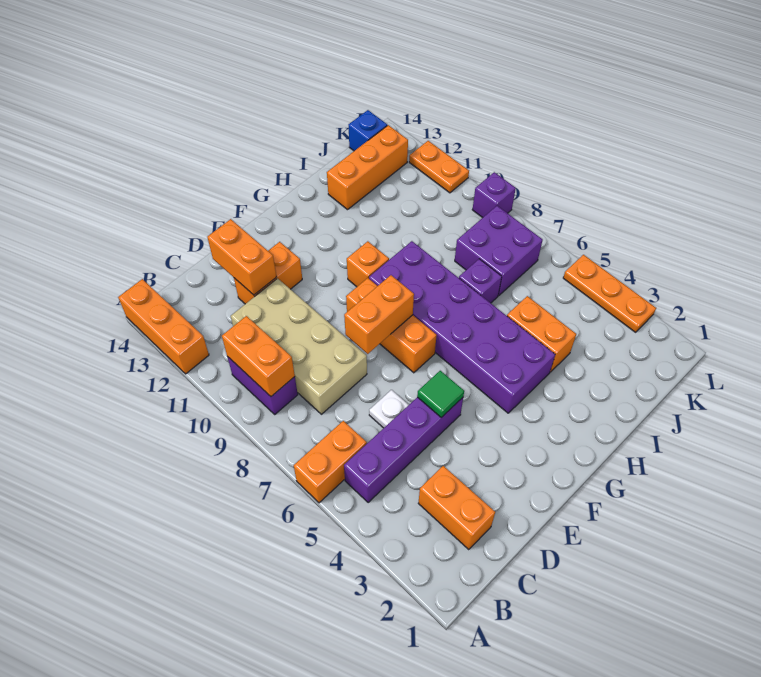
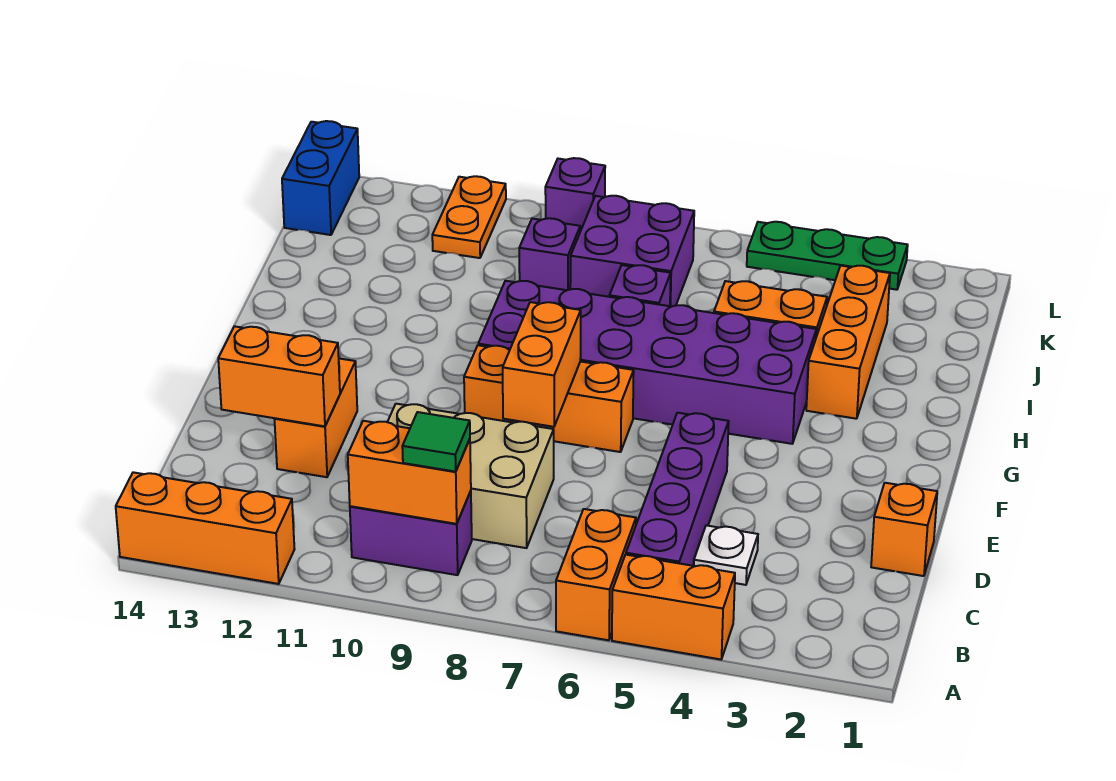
orange 1x2 brick [418,466,495,550] -> orange 1x2 brick moved to [612,555,735,659]
tan 2x4 brick [231,278,367,414] -> tan 2x3 brick [388,404,554,548]
white 1x1 plate [369,390,409,428] -> white 1x1 plate moved to [694,525,758,585]
green 1x1 tile [417,371,464,417] -> green 1x1 tile moved to [402,412,470,472]
orange 1x1 brick [347,241,389,287] -> orange 1x1 brick moved to [871,483,937,576]
orange 1x3 brick [327,125,408,210] -> orange 1x3 brick moved to [806,266,890,419]
none -> purple 1x1 brick [519,218,580,290]
blue 1x1 brick [349,110,387,151] -> blue 1x2 brick [282,121,359,235]
orange 1x3 plate [563,255,656,332] -> green 1x3 plate [747,222,908,290]
orange 1x2 plate [409,141,469,193] -> orange 1x2 plate turned to [432,176,506,258]

